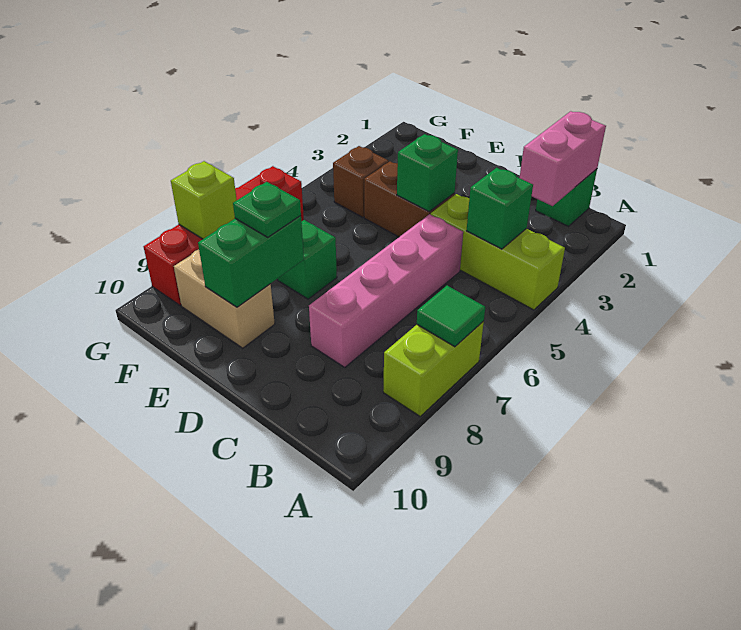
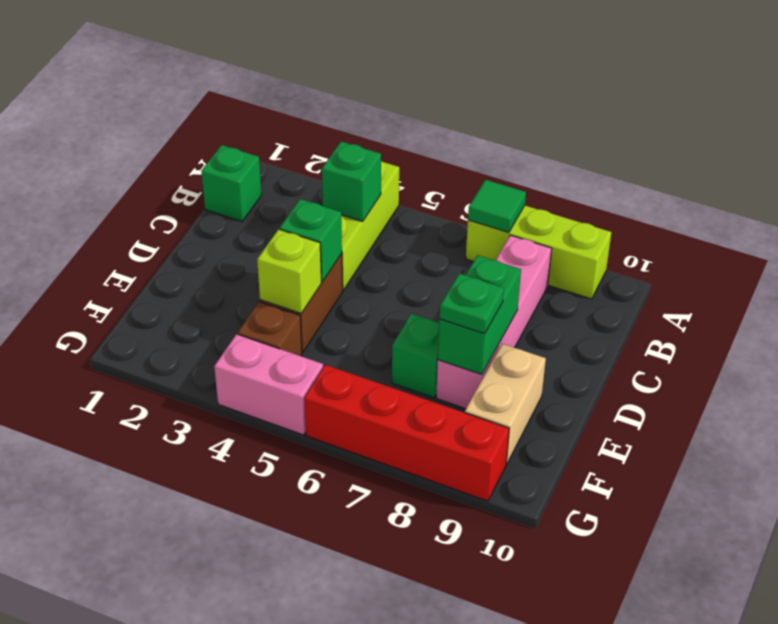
lime 1x2 brick [383,321,484,416] -> lime 1x3 brick [466,206,611,299]
pink 1x2 brick [520,111,606,206] -> pink 1x2 brick moved to [214,334,323,435]
pink 1x4 brick [309,214,463,367] -> pink 1x4 brick turned to [436,235,552,409]
green 1x2 brick [198,216,304,307] -> green 1x2 brick turned to [438,255,521,374]
lime 1x1 brick [171,161,237,239] -> lime 1x1 brick moved to [257,229,321,313]

